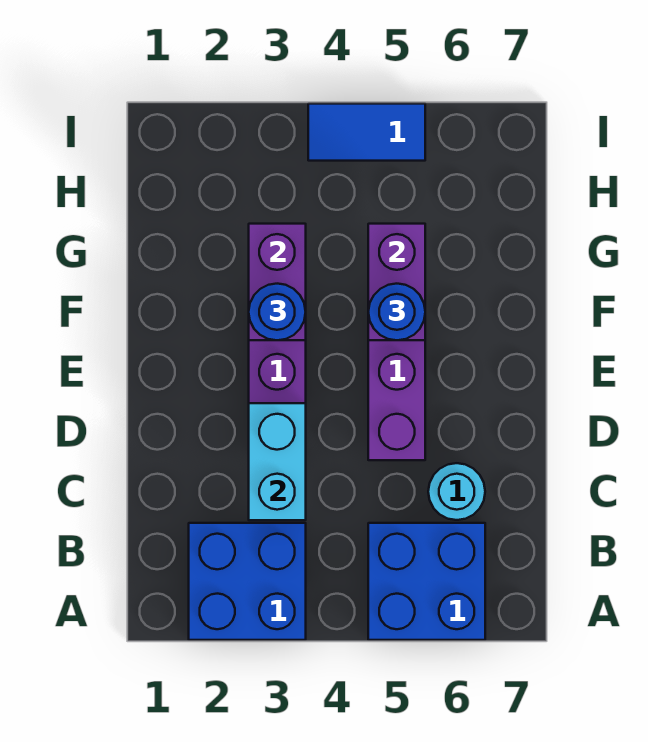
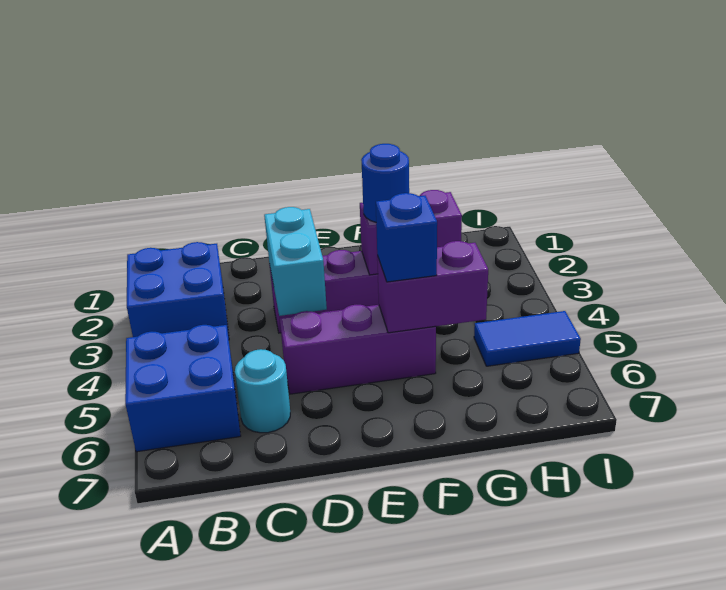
cyan 1x2 brick [249,403,306,520] -> cyan 1x2 brick turned to [264,207,327,316]
blue 1x1 round brick [368,284,425,340] -> blue 1x1 brick [376,193,437,282]
blue 1x2 tile [308,104,425,161] -> blue 1x2 tile turned to [474,311,581,366]

